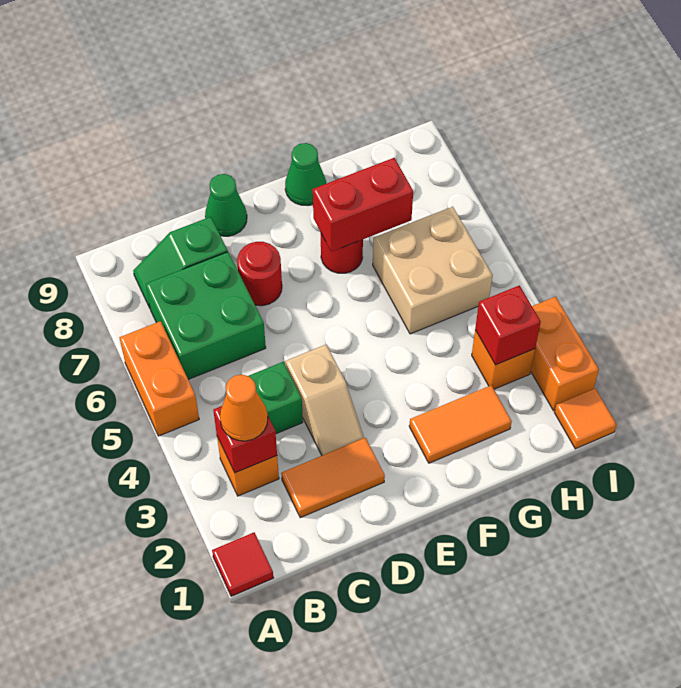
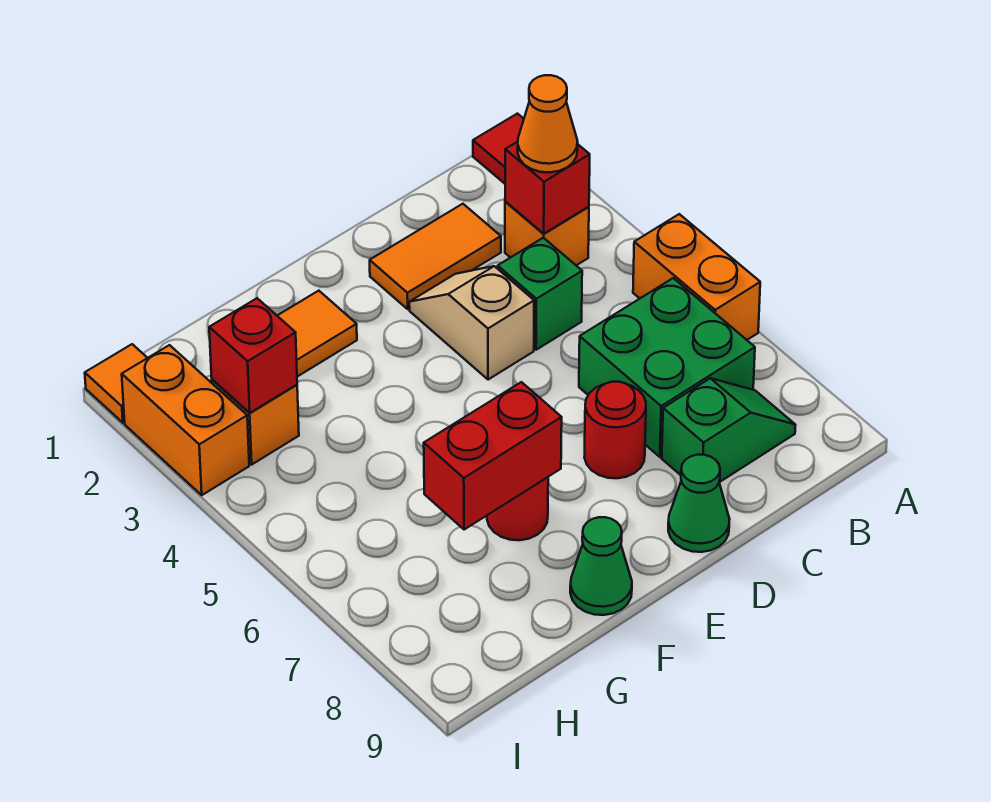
tan 2x2 brick [373,207,493,334] -> none

